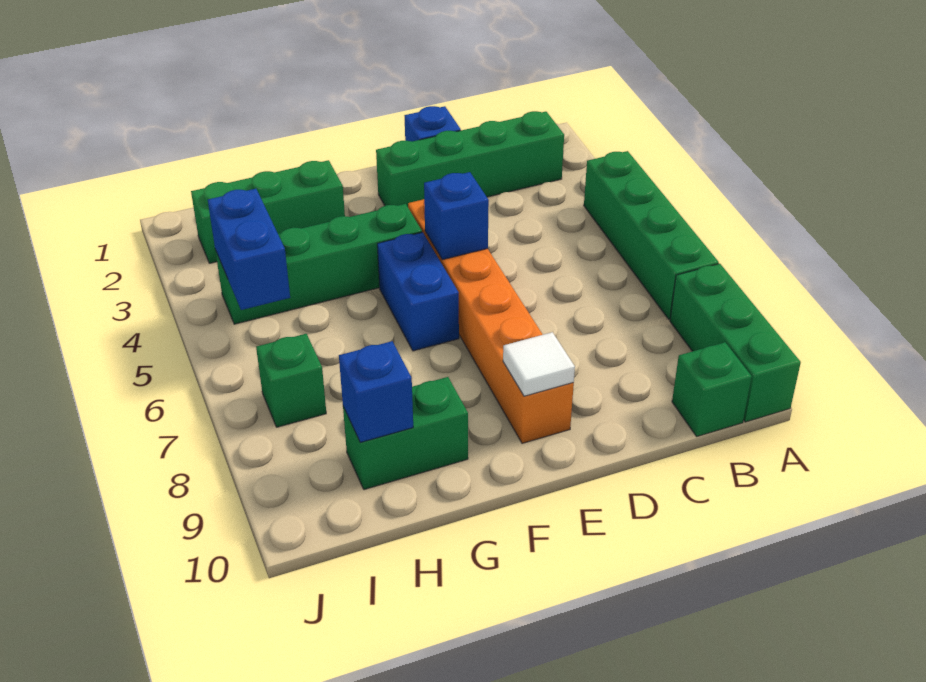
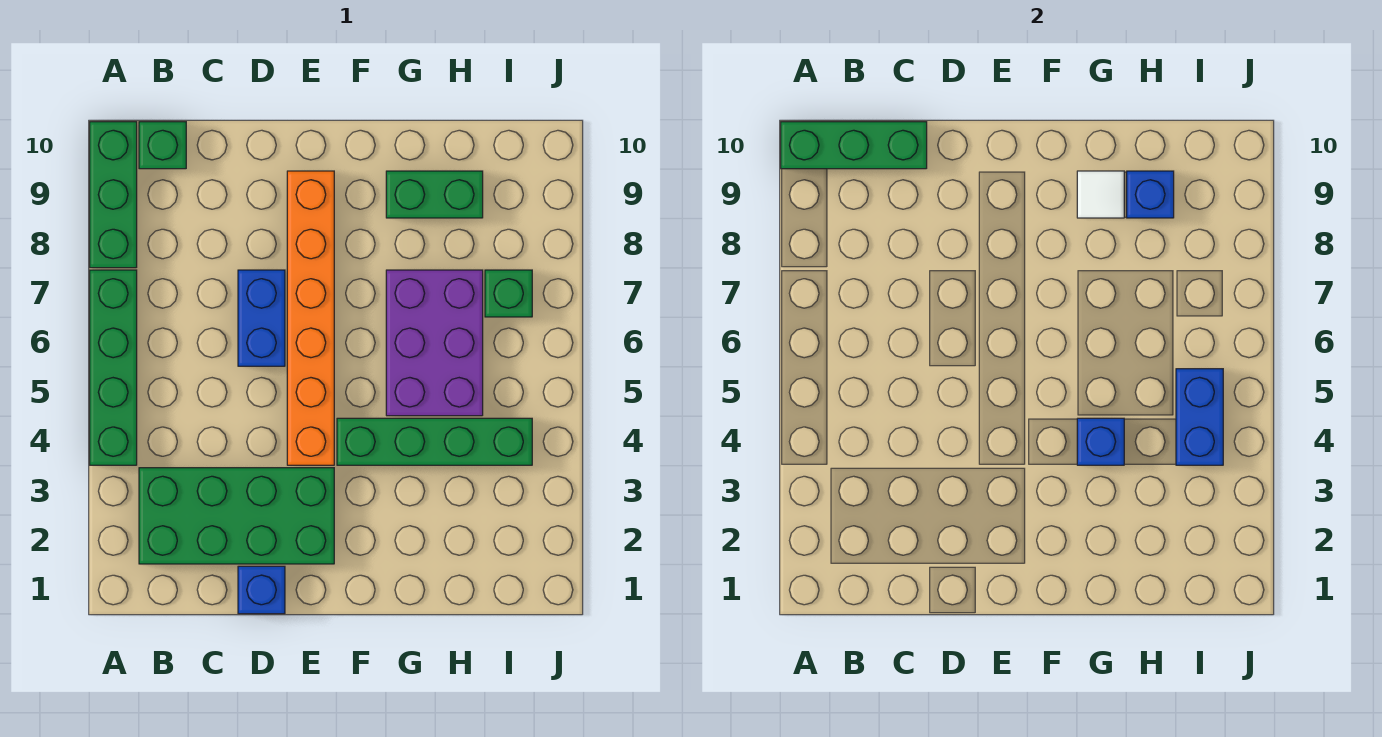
green 1x4 brick [376,111,564,207] -> green 2x4 brick [139,468,334,564]
blue 1x1 brick [424,172,489,260] -> blue 1x1 brick moved to [1077,418,1124,465]
white 1x1 tile [503,332,575,396] -> white 1x1 tile moved to [1077,171,1124,218]
blue 1x2 brick [377,232,459,351] -> blue 1x2 brick moved to [238,270,285,366]
green 1x3 brick [191,160,345,263] -> green 1x3 brick moved to [781,122,927,169]
none -> purple 2x3 brick [386,270,483,416]

